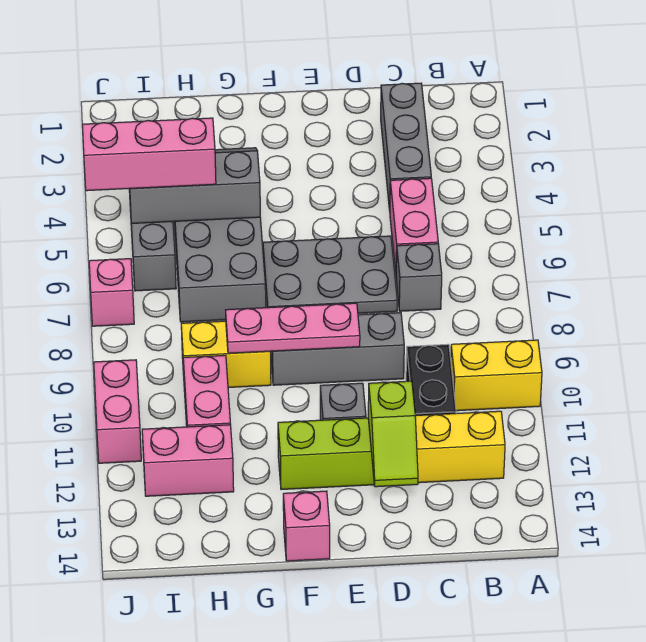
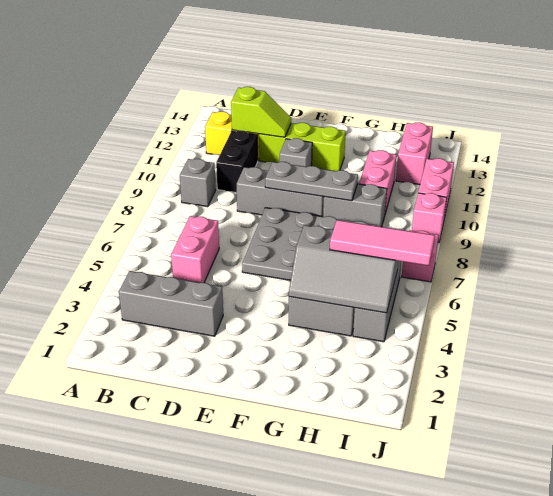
yellow 1x2 brick [451,340,542,411] -> none
grey 1x3 brick [381,83,431,210] -> grey 1x3 brick turned to [119,271,223,336]
grey 1x1 brick [396,244,442,311] -> grey 1x1 brick moved to [180,159,216,207]
grey 2x3 plate [263,236,397,313] -> grey 2x3 plate turned to [242,208,321,280]
lime 1x2 slope [368,381,418,487] -> lime 1x2 slope turned to [231,87,291,137]
pink 1x3 plate [226,303,360,353] -> grey 1x3 plate [265,162,358,201]
pink 1x1 brick [283,491,330,561] -> pink 1x1 brick moved to [412,193,447,242]
yellow 1x2 brick [181,321,271,387] -> grey 1x2 brick [323,184,387,227]
pink 1x3 brick [82,118,216,191] -> pink 1x3 tile [330,220,435,266]
pink 1x2 brick [142,425,234,496] -> pink 1x2 brick turned to [396,123,433,185]

